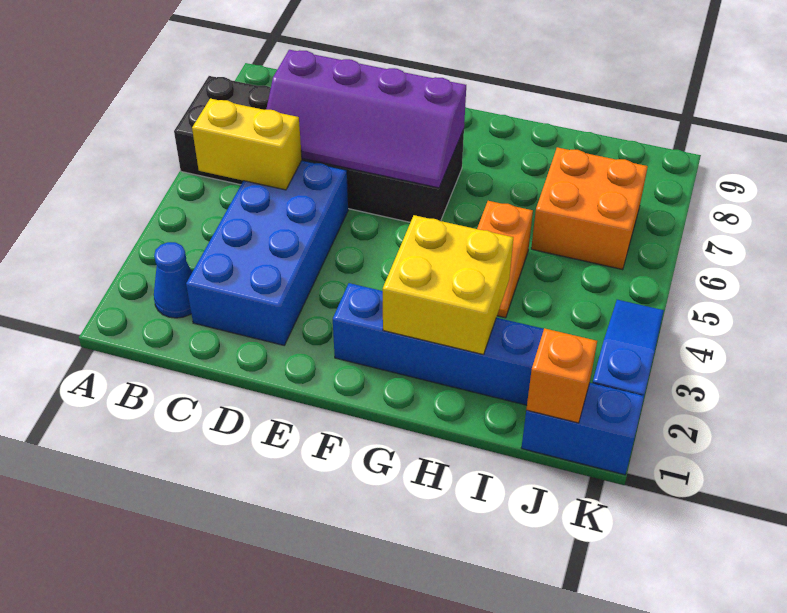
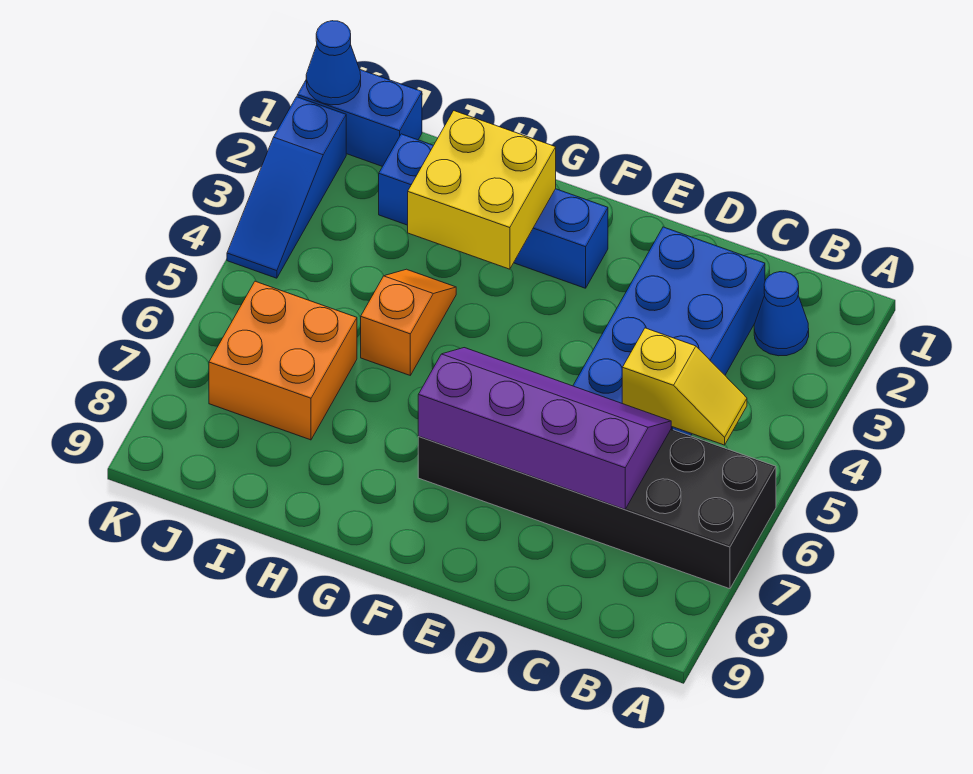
yellow 1x2 brick [192,99,302,190] -> yellow 1x2 slope [622,328,747,445]
orange 1x1 brick [526,328,597,423] -> none
none -> blue 1x1 cone [306,21,361,105]

